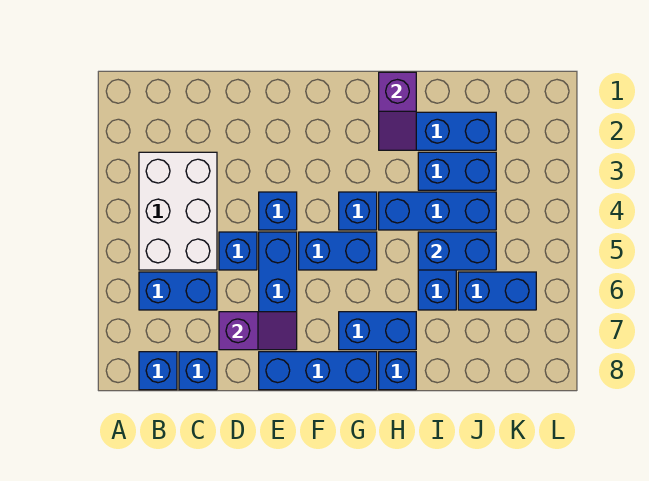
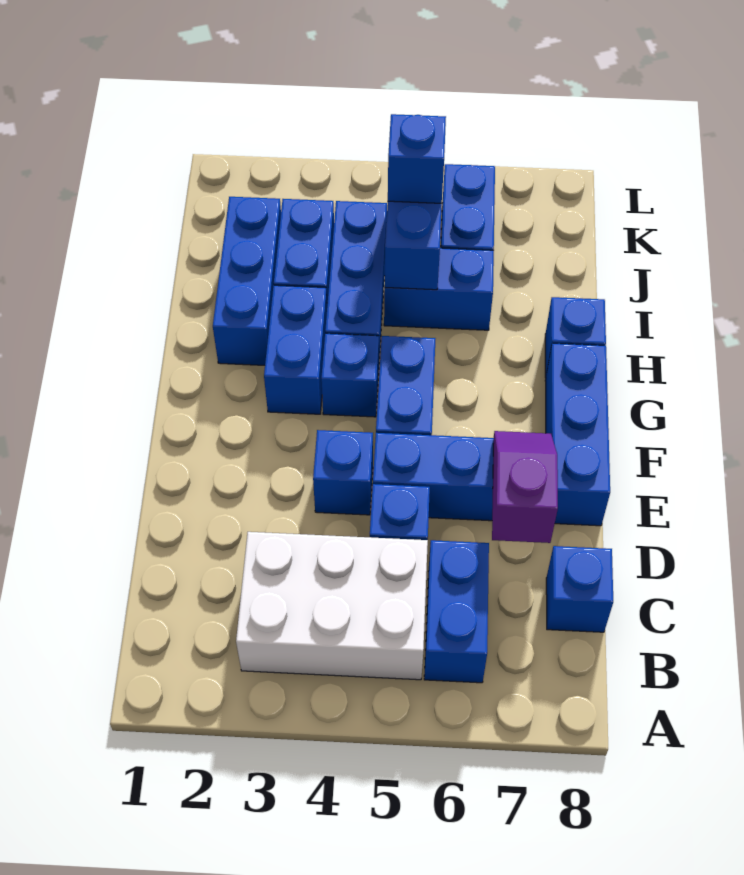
blue 1x1 brick [139,352,177,390] -> blue 1x1 brick moved to [388,114,446,203]
blue 1x2 brick [339,312,416,350] -> blue 1x2 brick moved to [264,285,327,414]
purple 1x2 slope [379,72,416,150] -> none

